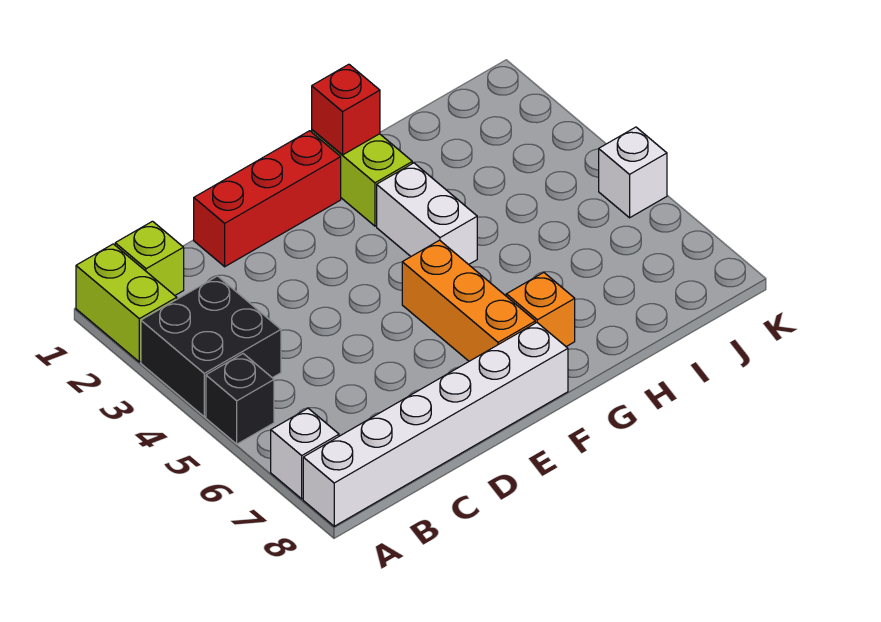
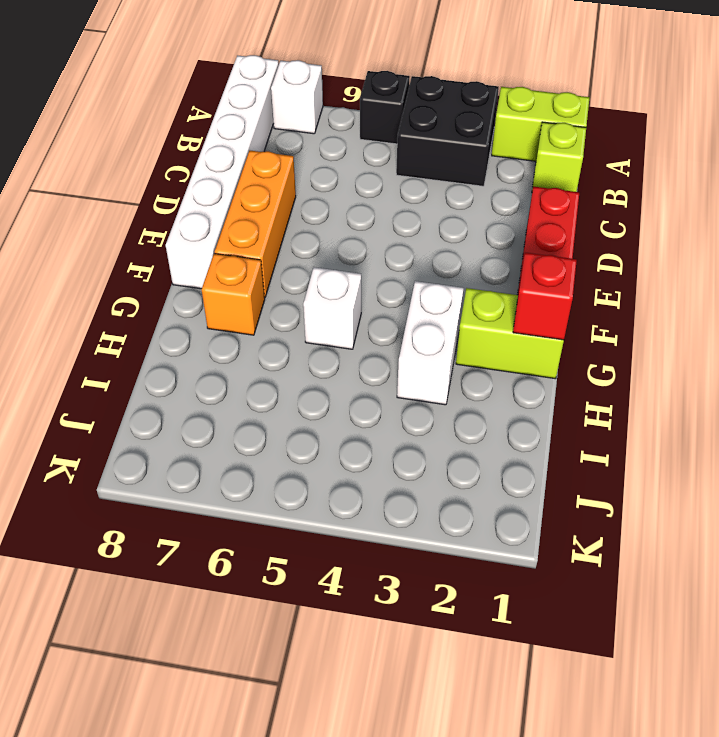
orange 1x3 brick [402,240,535,361] -> orange 1x3 brick turned to [215,151,296,297]
white 1x2 brick [377,163,477,264] -> white 1x2 brick turned to [397,281,464,405]
white 1x1 brick [599,127,667,218] -> white 1x1 brick moved to [303,267,361,349]

